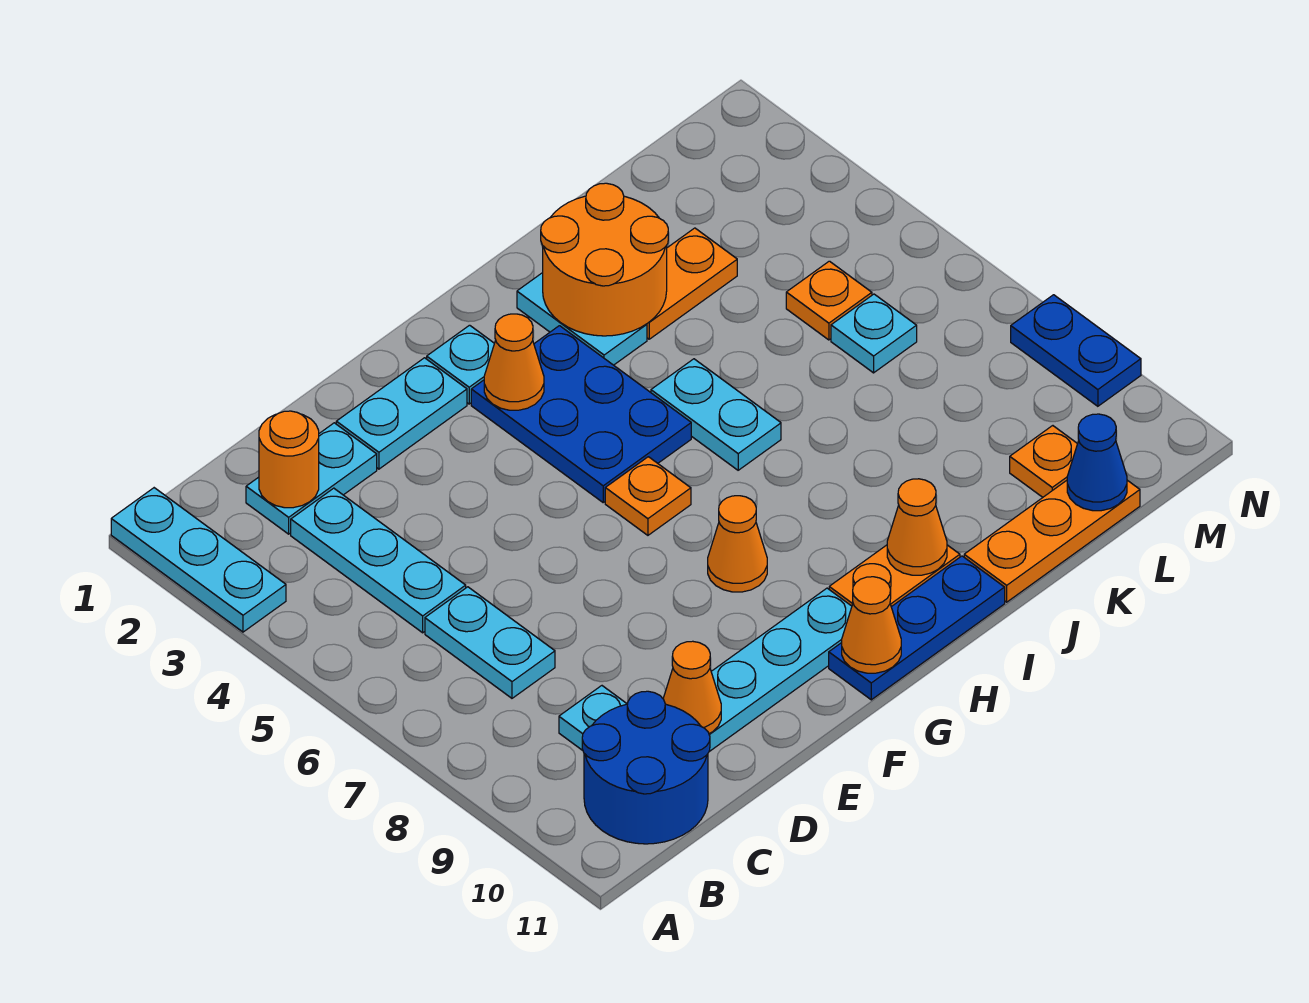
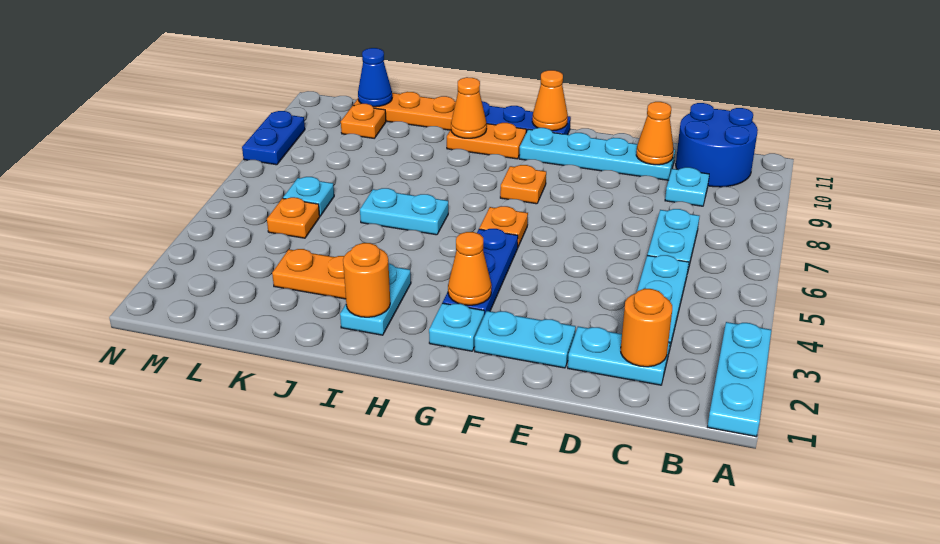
blue 2x3 plate [471,326,691,502] -> blue 1x3 plate [443,229,518,315]
orange 1x1 cone [708,496,767,592] -> orange 1x1 plate [500,165,546,204]
orange 2x2 round brick [541,183,668,336] -> orange 1x1 round brick [343,243,390,317]
cyan 1x2 plate [651,359,781,470] -> cyan 1x2 plate turned to [360,188,448,235]

